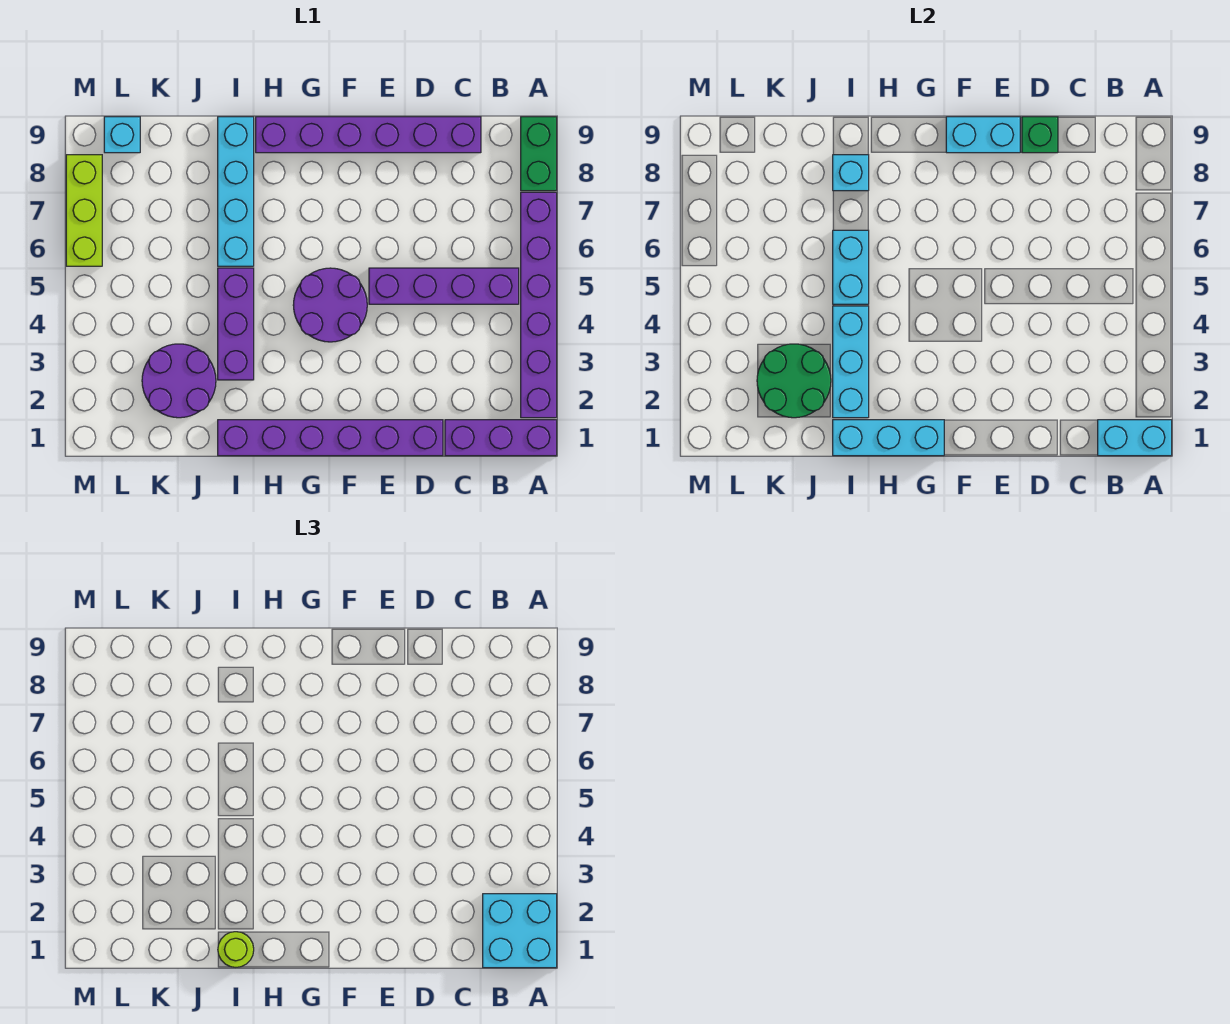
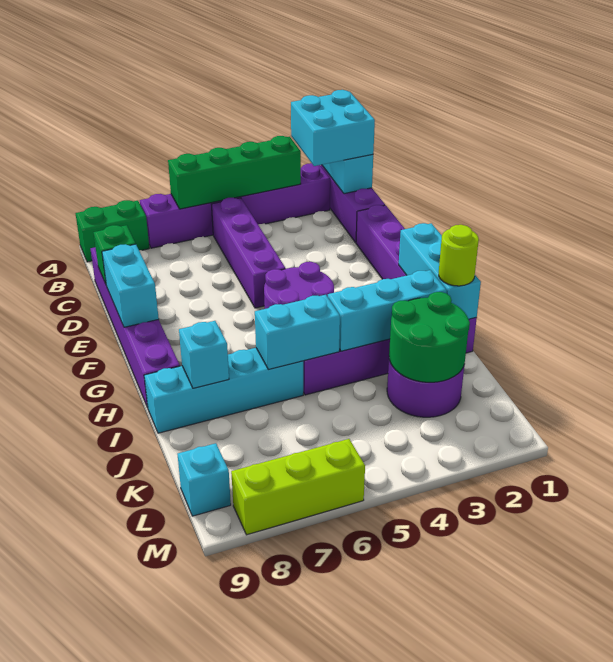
none -> green 1x4 brick [168,136,301,209]

